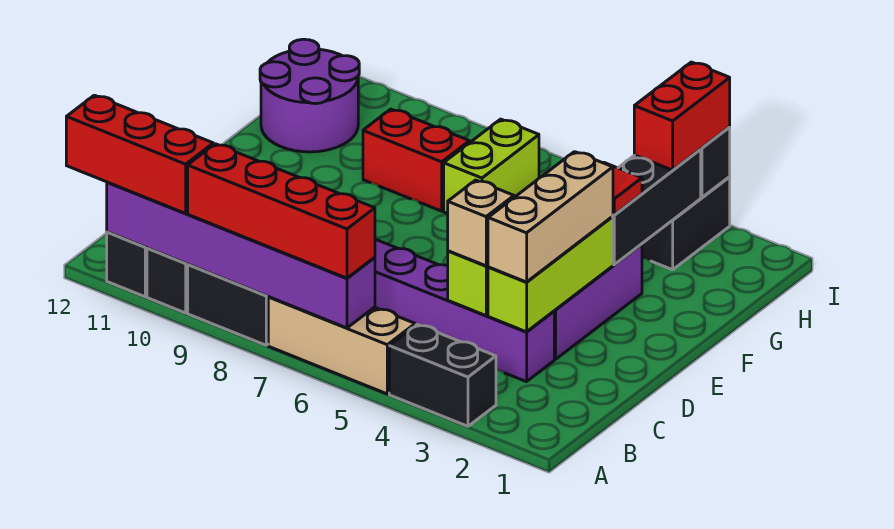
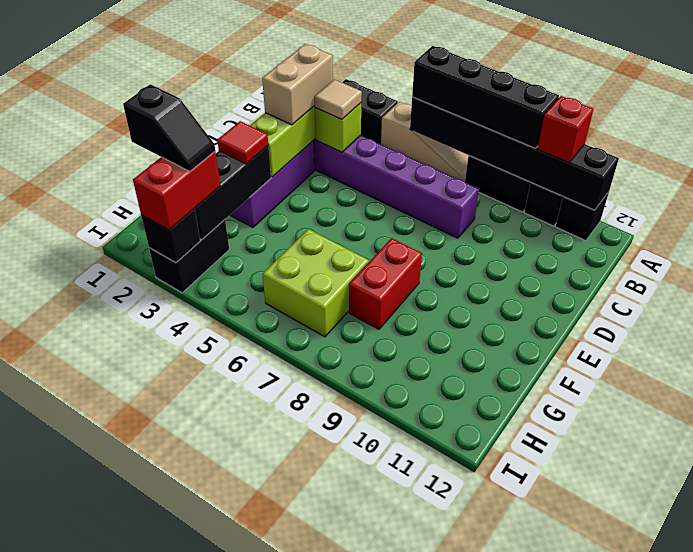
tan 1x3 brick [268,297,415,394] -> tan 1x3 slope [381,102,469,182]
purple 1x6 brick [107,182,375,328] -> black 1x6 brick [410,97,619,210]
red 1x4 brick [188,144,375,278] -> black 1x4 brick [412,46,559,148]
red 1x3 brick [66,95,213,213] -> red 1x1 brick [537,96,594,163]
tan 1x3 brick [488,152,613,282] -> tan 1x2 brick [262,44,333,125]
tan 1x1 brick [448,180,514,266] -> tan 1x1 tile [314,80,362,119]
lime 1x2 brick [444,119,539,214] -> lime 2x2 brick [263,229,369,337]
red 1x2 brick [363,109,469,211] -> red 1x2 brick turned to [349,238,422,329]
purple 2x2 round brick [260,39,359,152] -> none
none -> black 1x2 slope [123,84,215,171]

